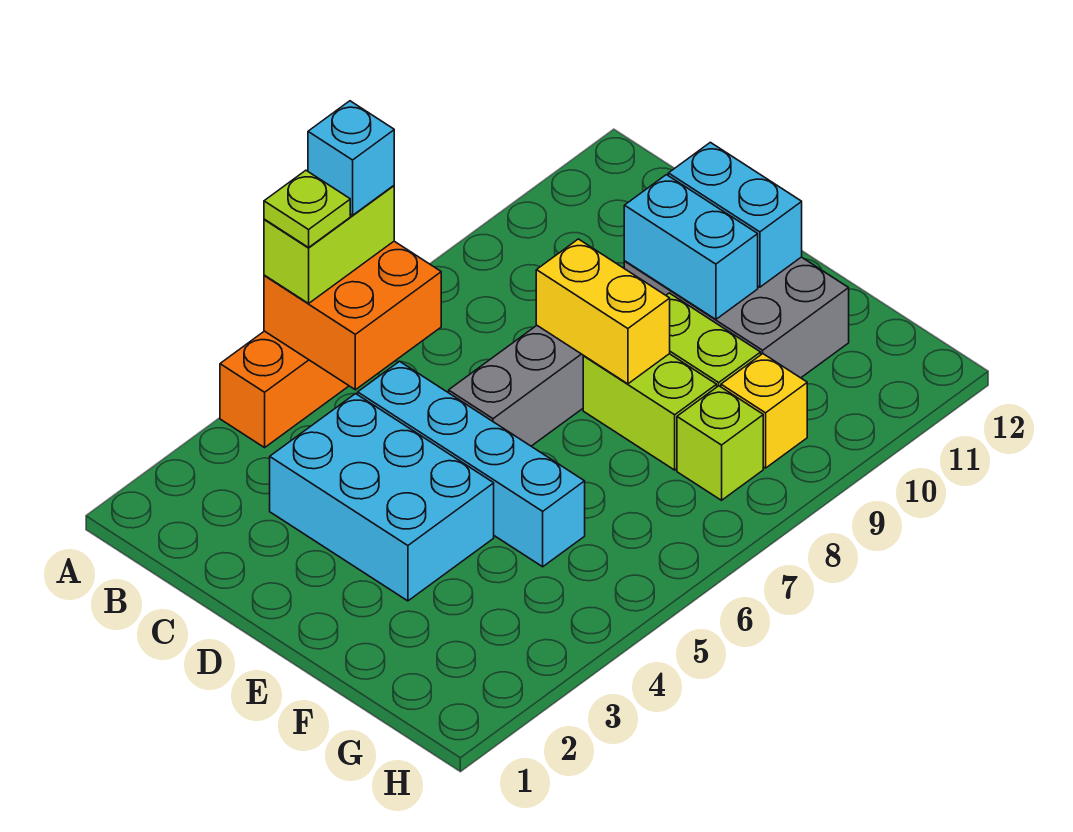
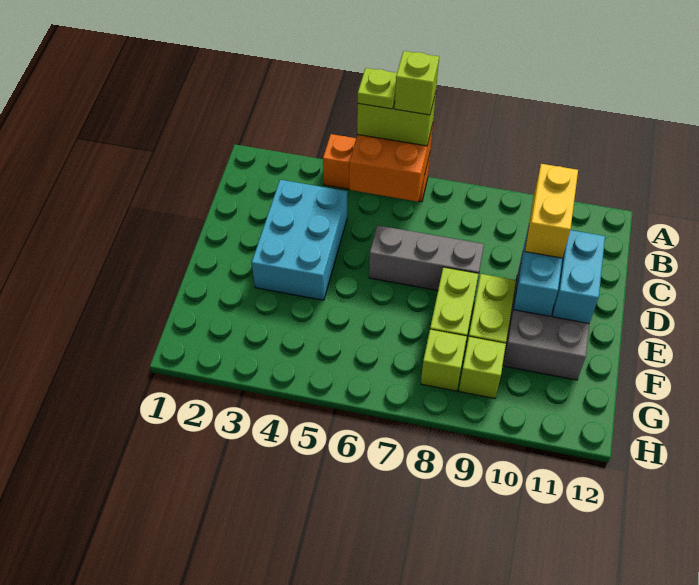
cyan 1x1 brick [308,101,394,215] -> lime 1x1 brick [395,51,439,115]
cyan 1x4 brick [358,361,585,567] -> none
yellow 1x2 brick [536,239,670,384] -> yellow 1x2 brick moved to [525,164,578,258]
yellow 1x1 brick [721,354,807,468] -> lime 1x1 brick [459,337,506,398]

